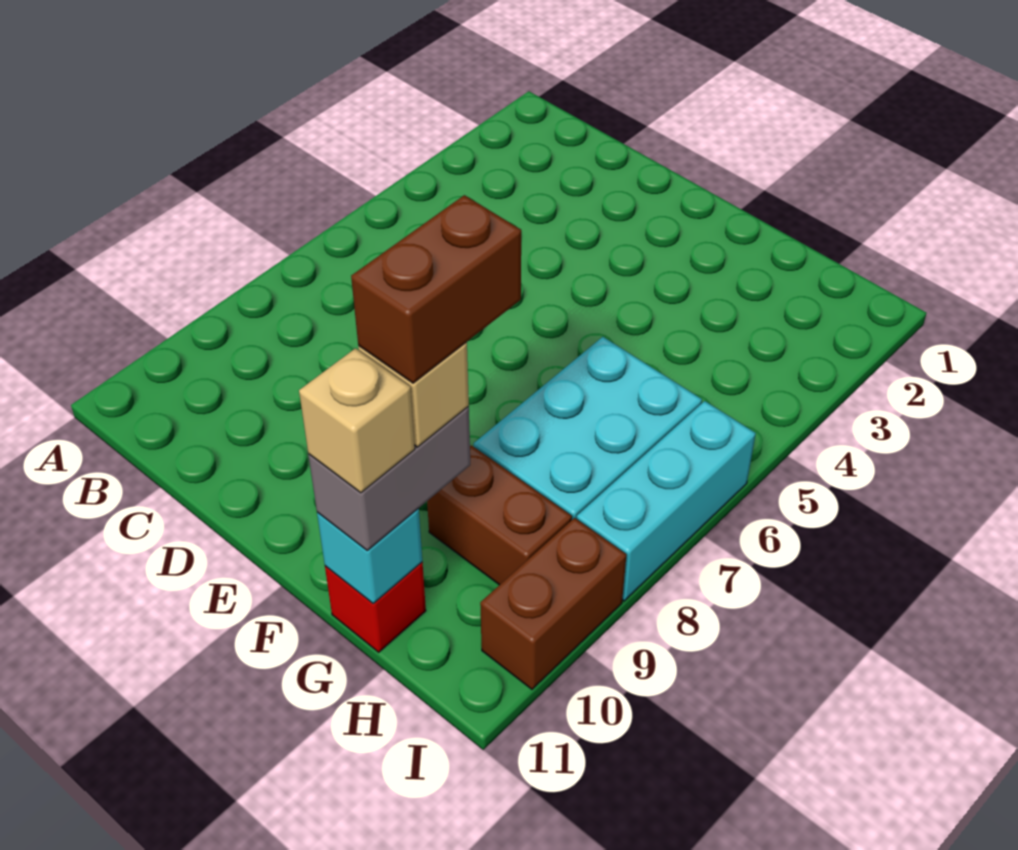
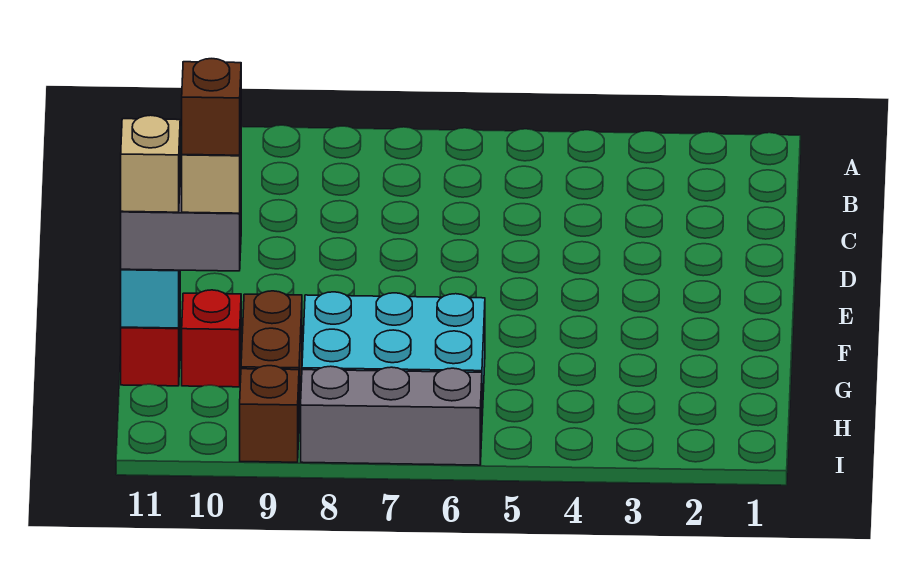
brown 1x2 brick [351,195,521,383] -> brown 1x1 brick [182,59,241,155]
none -> red 1x1 brick [182,290,241,387]
cyan 1x3 brick [577,401,756,601] -> grey 1x3 brick [301,366,482,465]
brown 1x2 brick [480,518,626,689] -> brown 1x1 brick [240,366,299,462]

